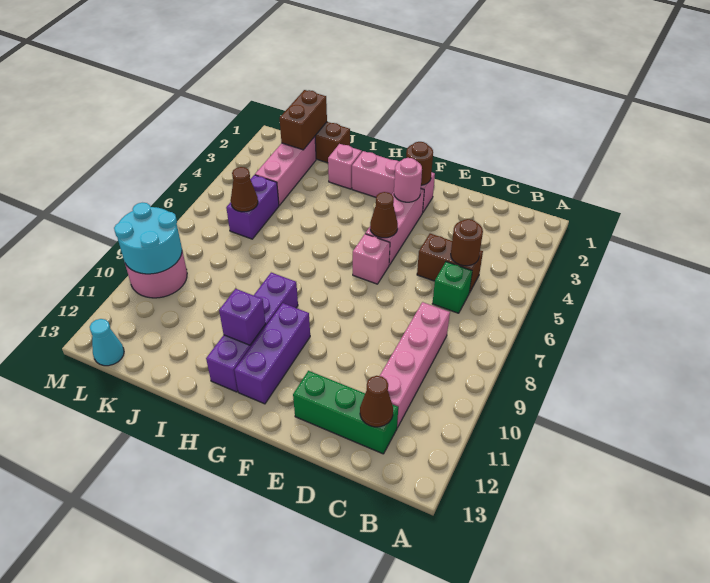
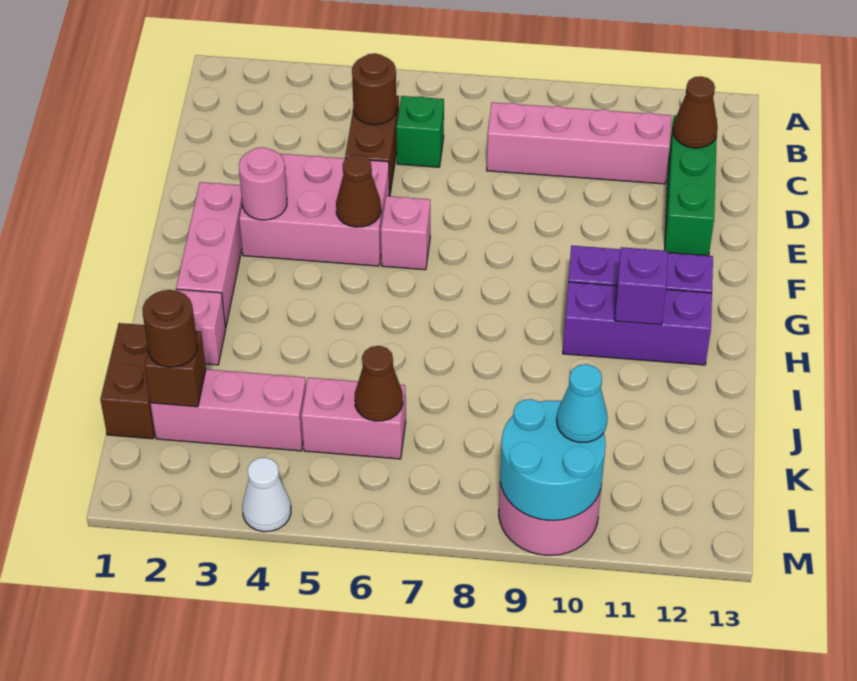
brown 1x1 round brick [406,142,433,185] -> brown 1x1 round brick moved to [143,290,197,367]
pink 1x3 brick [365,189,424,265] -> pink 2x3 brick [239,154,389,266]
purple 1x4 brick [206,273,298,392] -> purple 1x3 brick [563,282,712,365]
brown 1x2 brick [280,90,327,150] -> brown 1x1 brick [145,331,206,407]
purple 1x2 brick [226,175,279,239] -> pink 1x2 brick [301,377,406,459]
cyan 1x1 cone [90,319,124,366] -> cyan 1x1 cone moved to [557,364,608,442]
none -> white 1x1 cone [242,457,291,532]

